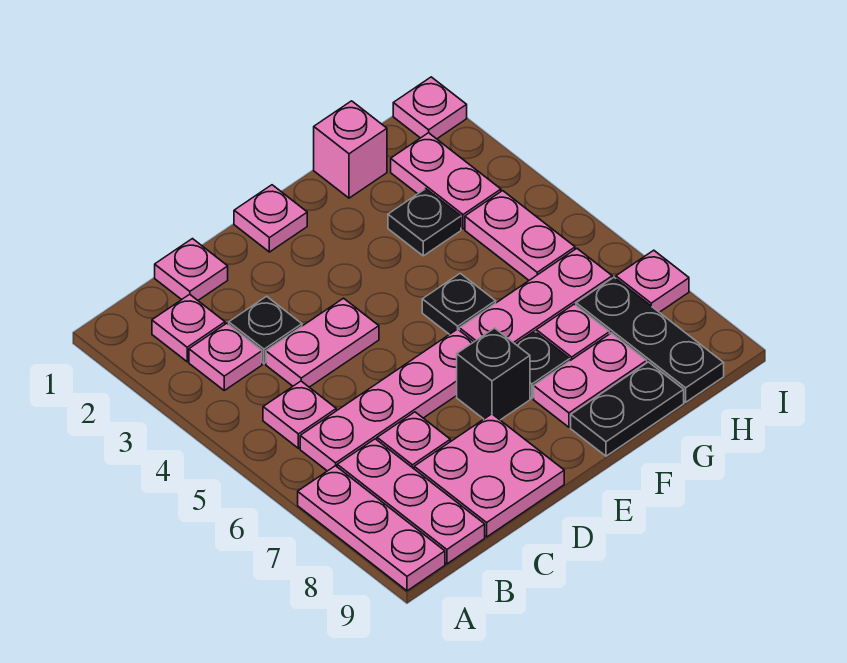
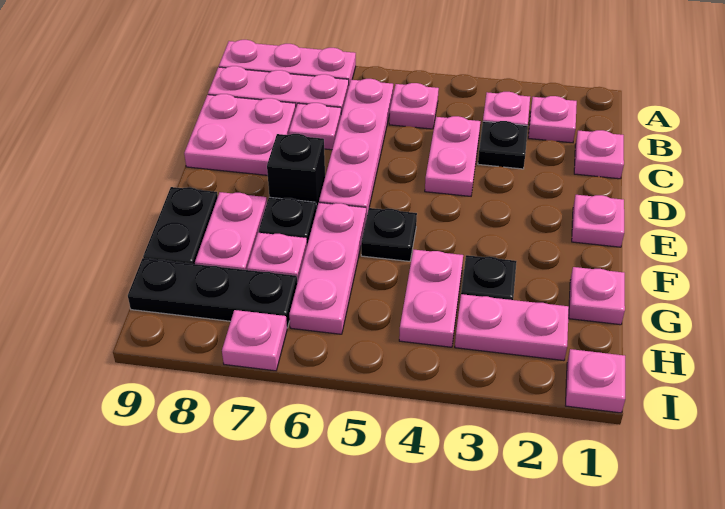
pink 1x1 brick [314,101,387,198] -> pink 1x1 plate [569,267,625,325]
pink 1x2 plate [465,191,575,280] -> pink 1x2 plate turned to [399,249,463,347]

